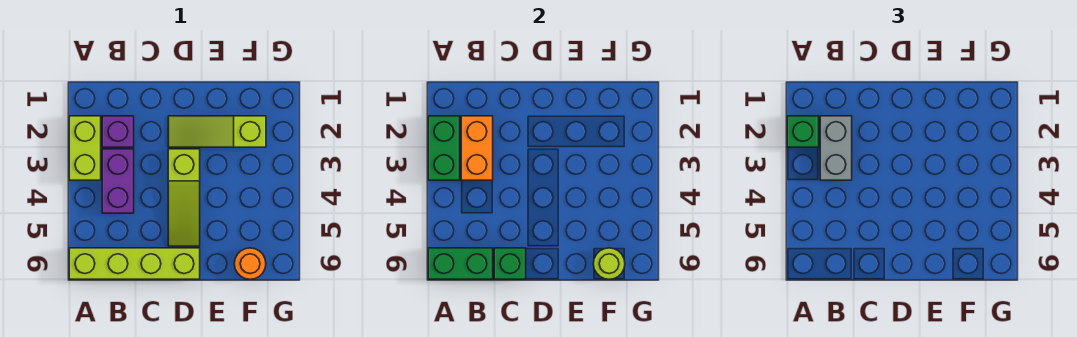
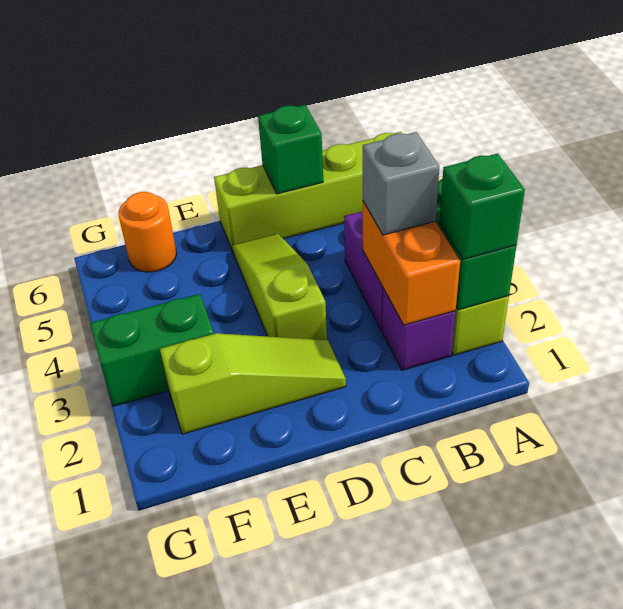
green 1x2 brick [428,248,493,279] -> green 1x2 brick moved to [90,294,214,406]
grey 1x2 brick [820,116,852,180] -> grey 1x1 brick [363,132,439,235]
lime 1x1 round brick [593,248,625,279] -> none

